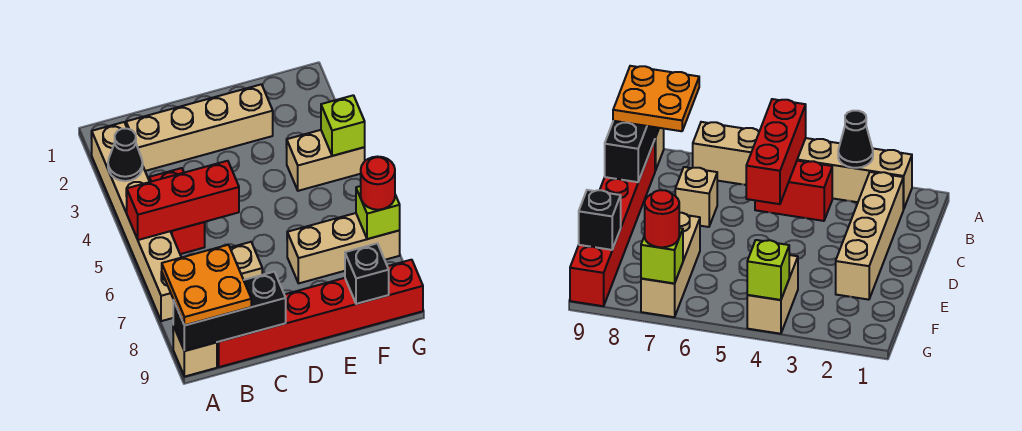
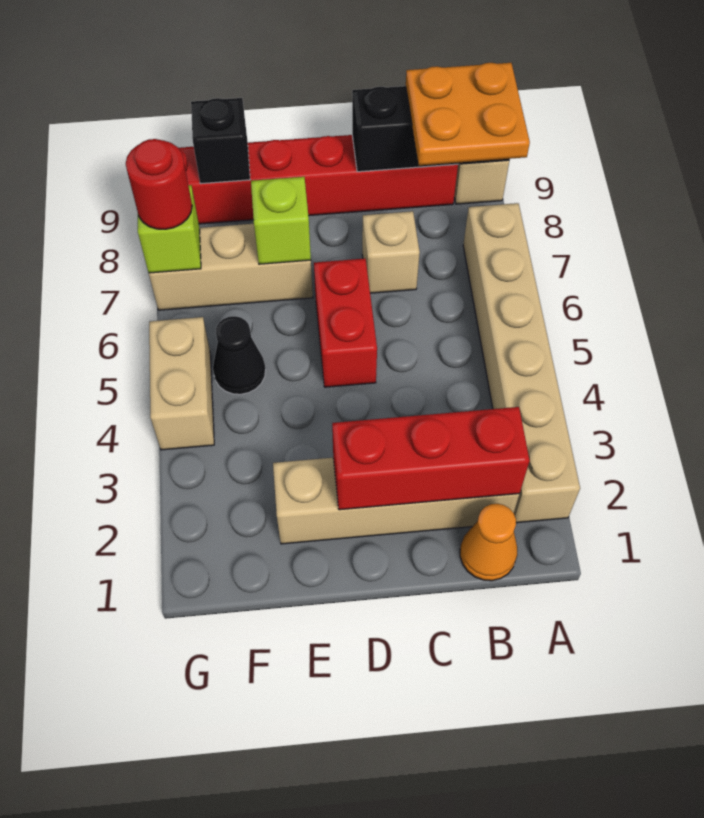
black 1x1 cone [108,129,143,181] -> black 1x1 cone moved to [213,316,265,394]
red 1x3 brick [127,161,239,240] -> red 1x3 brick moved to [332,407,530,510]
none -> orange 1x1 cone [460,504,517,581]
red 1x2 brick [149,168,205,254] -> red 1x2 brick moved to [314,258,377,387]
tan 1x2 brick [286,130,365,191] -> tan 1x2 brick turned to [149,317,214,450]
lime 1x1 brick [321,95,365,156] -> lime 1x1 brick moved to [251,177,311,264]

